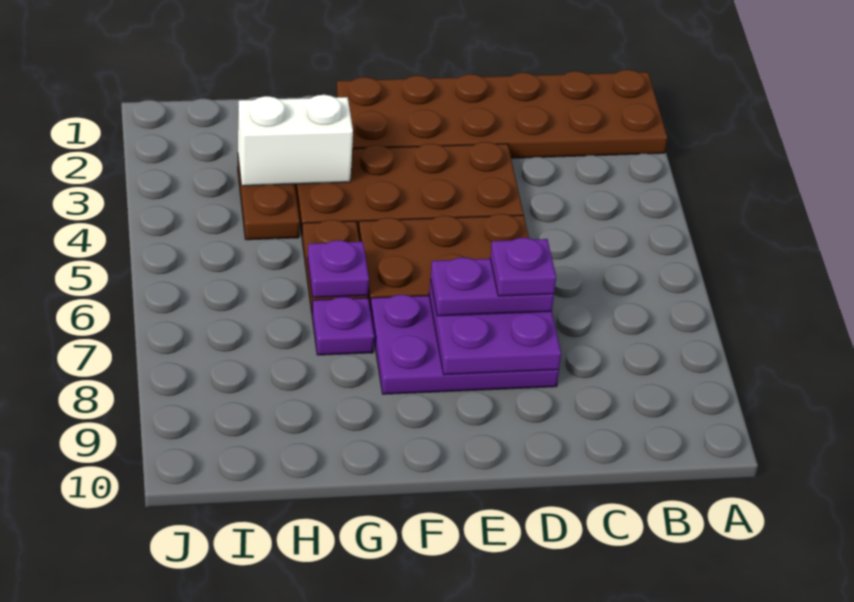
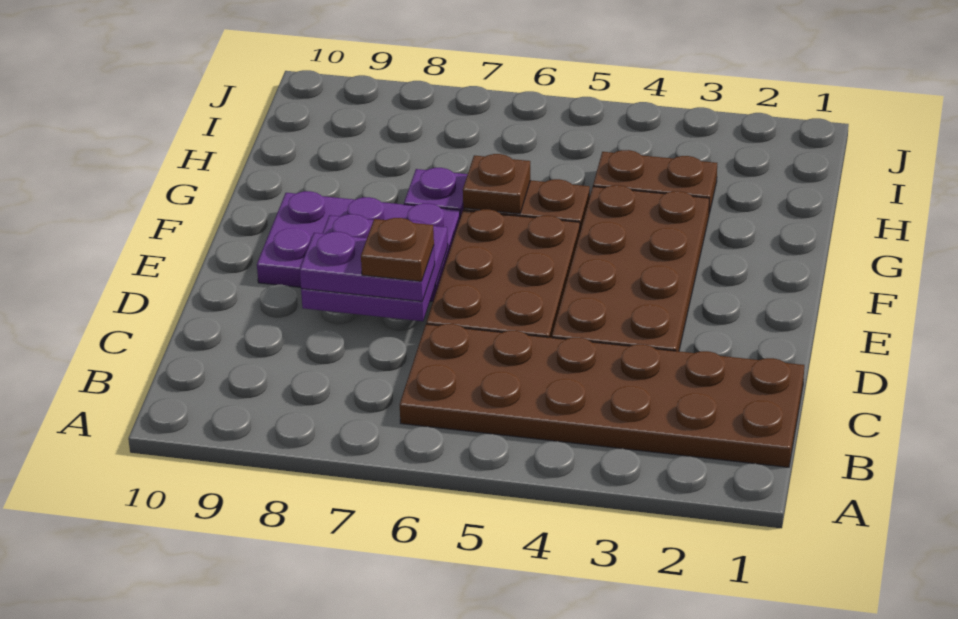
brown 2x6 plate [336,70,667,158] -> brown 2x6 plate turned to [400,324,804,467]
purple 2x3 plate [370,295,559,394] -> purple 2x3 plate turned to [257,191,460,301]
purple 1x2 plate [431,258,554,316] -> purple 1x2 plate turned to [300,232,435,301]
purple 1x1 plate [490,238,556,296] -> brown 1x1 plate [361,218,434,281]
white 1x2 brick [238,95,353,186] -> none
purple 1x1 plate [308,240,369,298] -> brown 1x1 plate [463,154,530,214]

